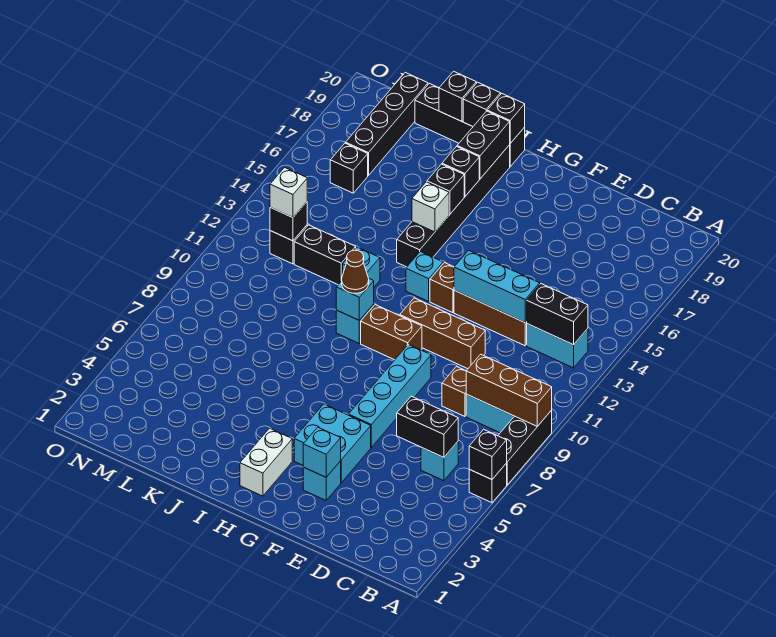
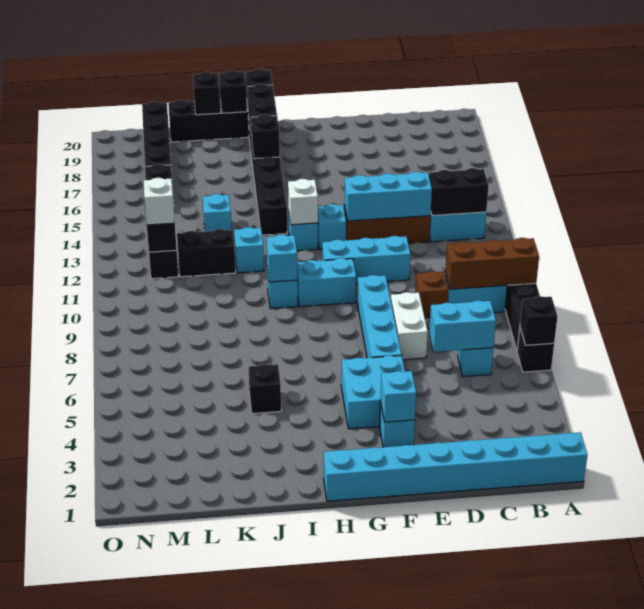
none -> cyan 1x8 brick [324,432,587,501]
black 1x2 brick [397,396,458,458] -> cyan 1x2 brick [429,300,496,352]
brown 1x3 brick [400,298,485,369] -> cyan 1x3 brick [322,236,410,284]
brown 1x2 brick [361,305,422,360] -> cyan 1x2 brick [297,258,356,307]
brown 1x1 brick [430,263,454,313] -> cyan 1x1 brick [318,204,346,249]
white 1x2 brick [240,428,292,496] -> white 1x2 brick moved to [391,292,428,360]
brown 1x1 cone [342,250,369,293] -> none
white 1x1 brick [412,182,449,232] -> white 1x1 brick moved to [288,179,318,225]
black 1x1 brick [427,164,464,214] -> black 1x1 brick moved to [249,364,281,414]
none -> cyan 1x1 brick [203,194,232,231]

